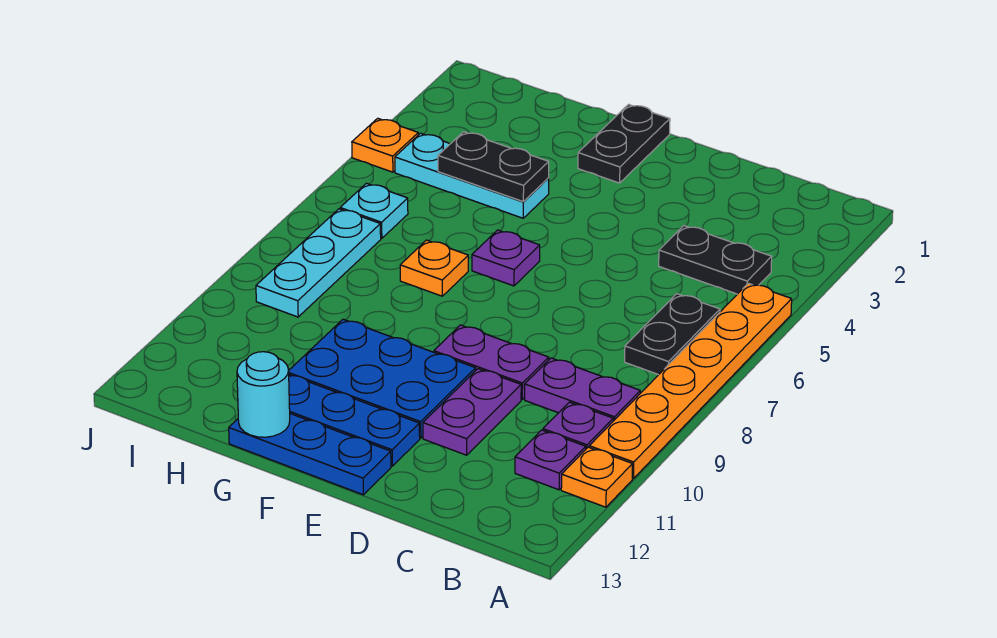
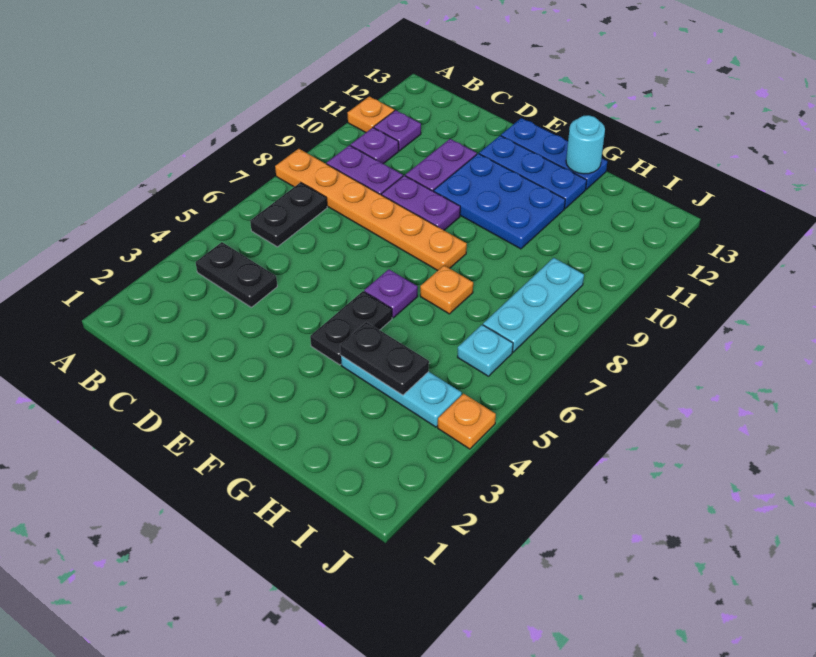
orange 1x6 plate [589,283,792,479] -> orange 1x6 plate turned to [275,149,467,271]
black 1x2 plate [578,104,670,183] -> black 1x2 plate moved to [310,291,392,365]

